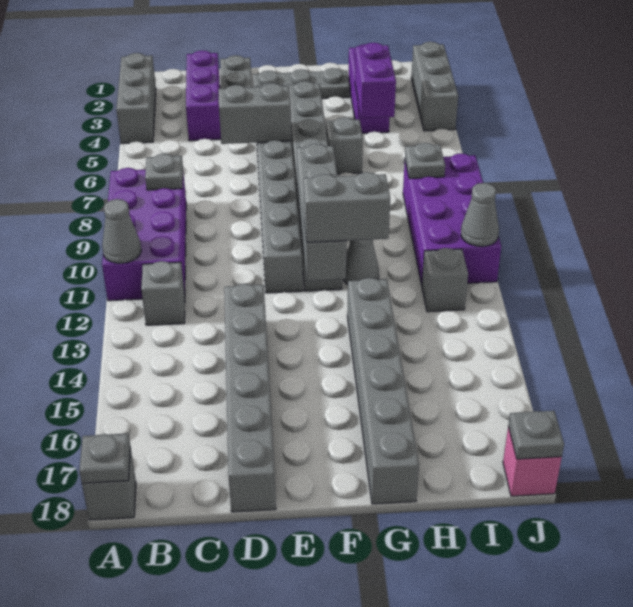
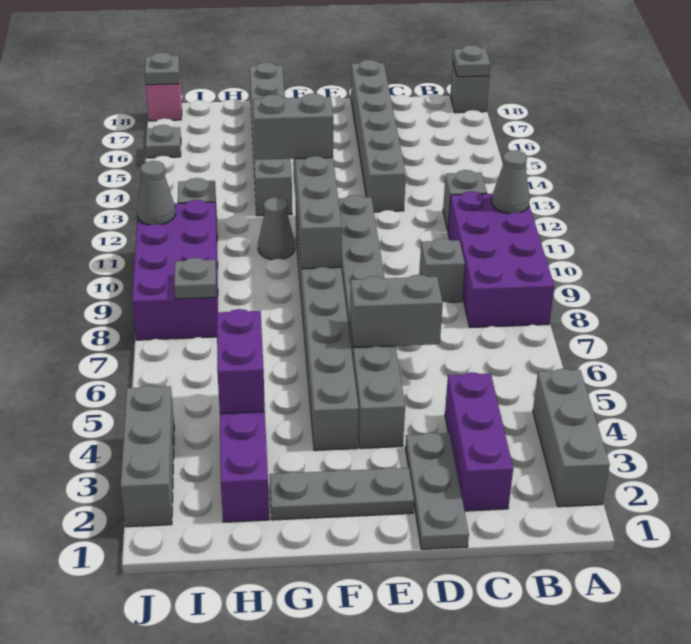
grey 1x1 plate [145,154,183,190] -> grey 1x1 plate moved to [146,125,181,158]
grey 1x1 brick [326,117,363,174] -> grey 1x1 brick moved to [419,238,465,302]

